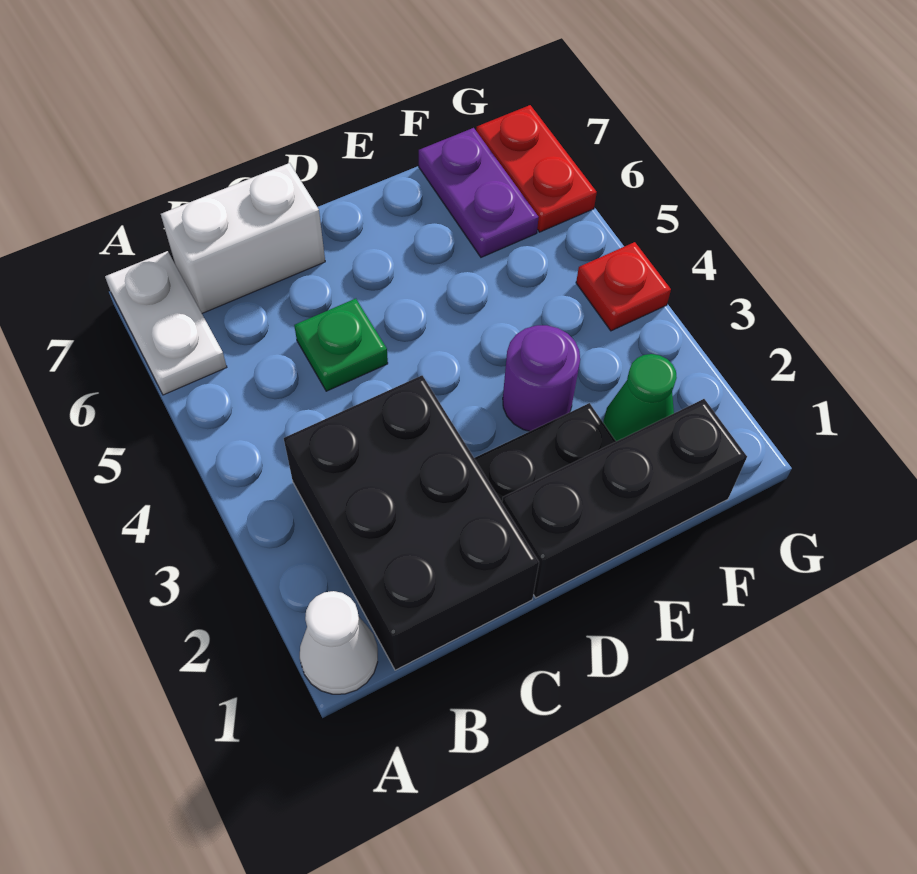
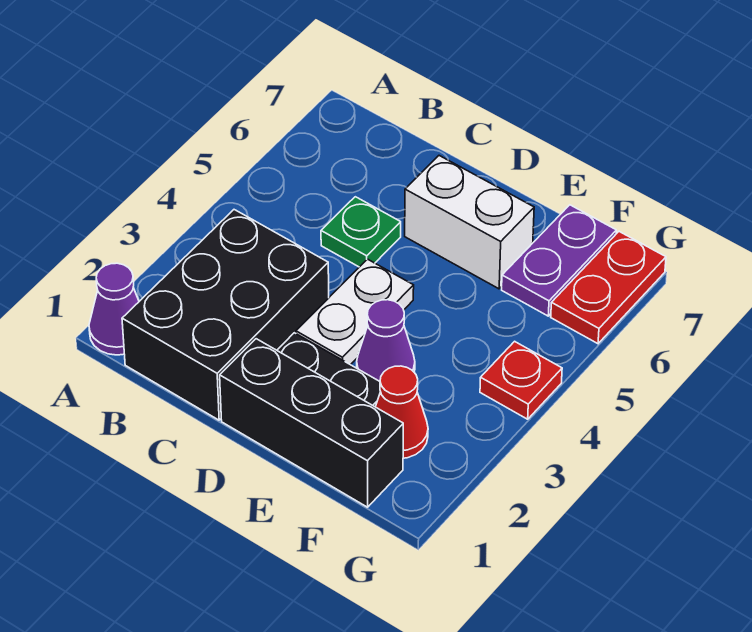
white 1x1 cone [300,591,378,694] -> purple 1x1 cone [89,263,139,355]
white 1x2 plate [105,251,227,395] -> white 1x2 plate moved to [296,259,414,365]
white 1x2 brick [161,163,325,313] -> white 1x2 brick moved to [405,156,534,289]
purple 1x1 round brick [503,325,580,431] -> purple 1x1 cone [357,300,415,381]
green 1x1 cone [603,354,677,441] -> red 1x1 cone [376,366,428,458]

